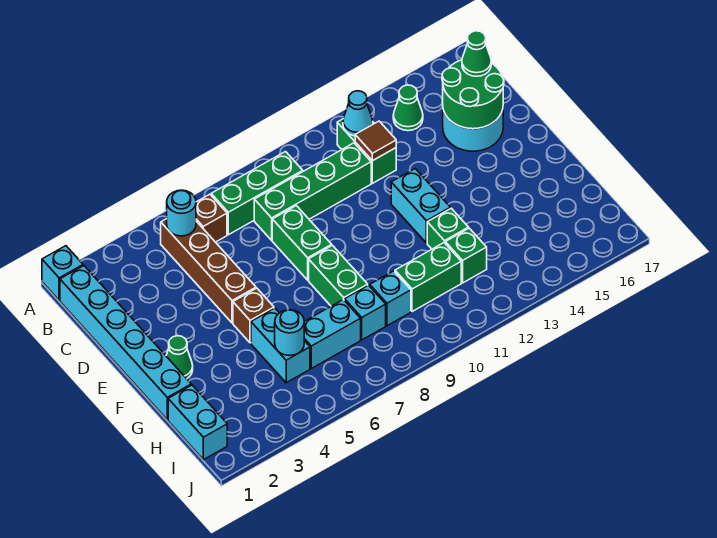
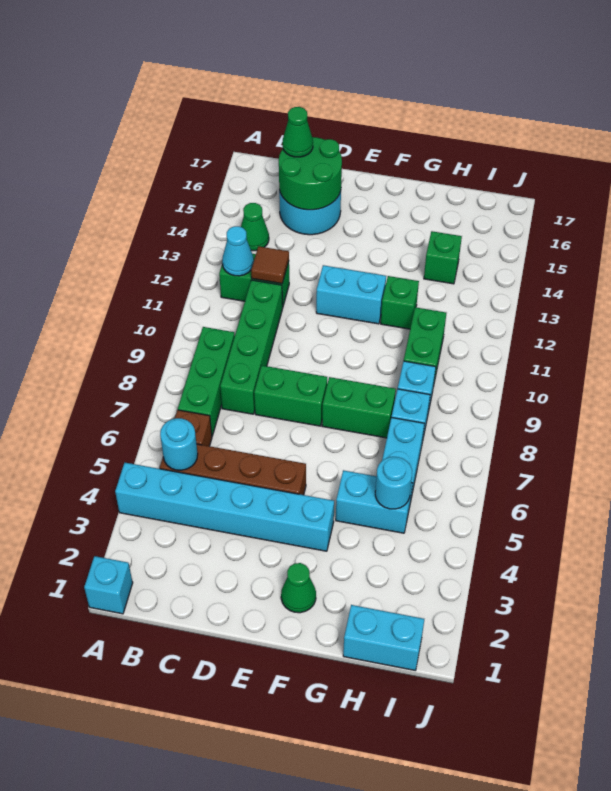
cyan 1x6 brick [60,266,191,420] -> cyan 1x6 brick moved to [115,463,334,551]
brown 1x1 brick [233,288,274,343] -> none
green 1x1 brick [445,228,487,283] -> green 1x1 brick moved to [424,231,462,284]

